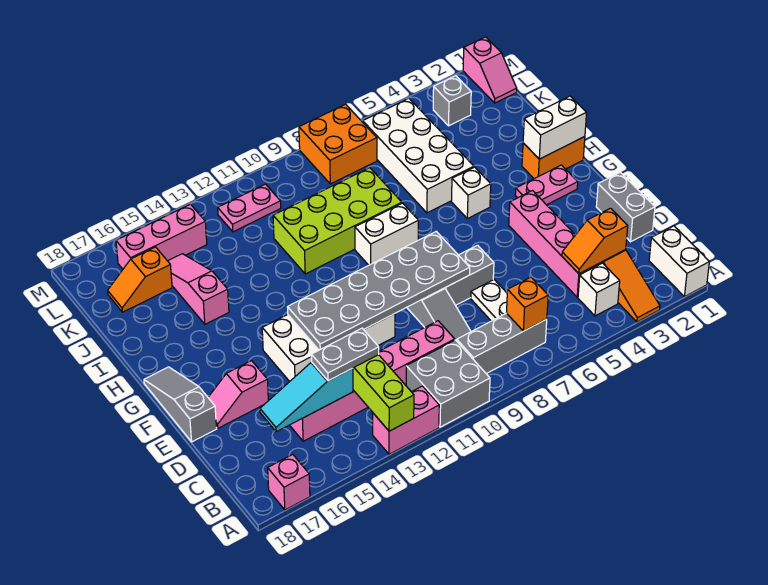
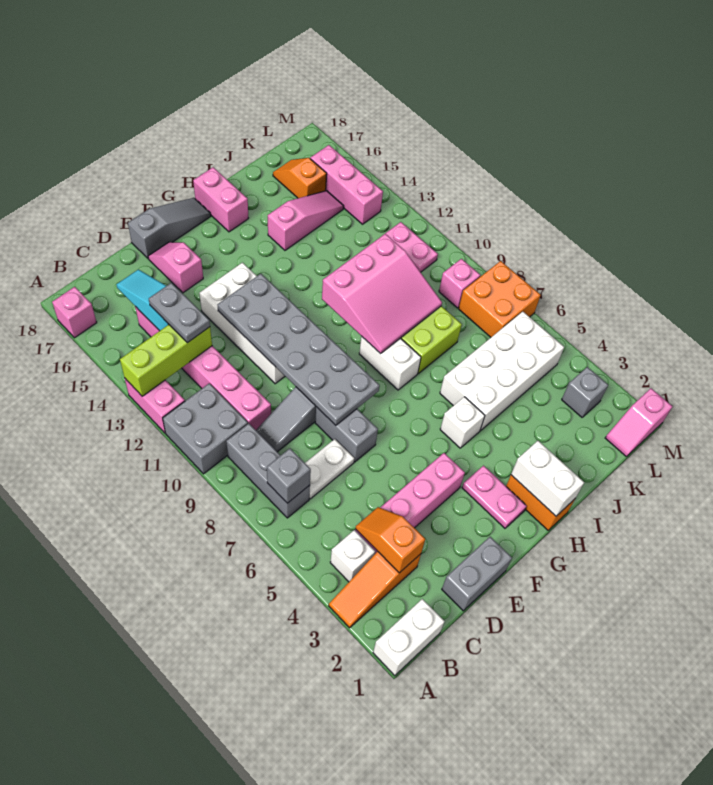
orange 1x1 brick [506,277,548,331] -> grey 1x1 brick [267,448,311,503]
none -> pink 3x3 slope [322,234,442,354]
none -> pink 1x2 brick [193,167,249,232]
none -> pink 1x1 brick [439,259,480,308]

